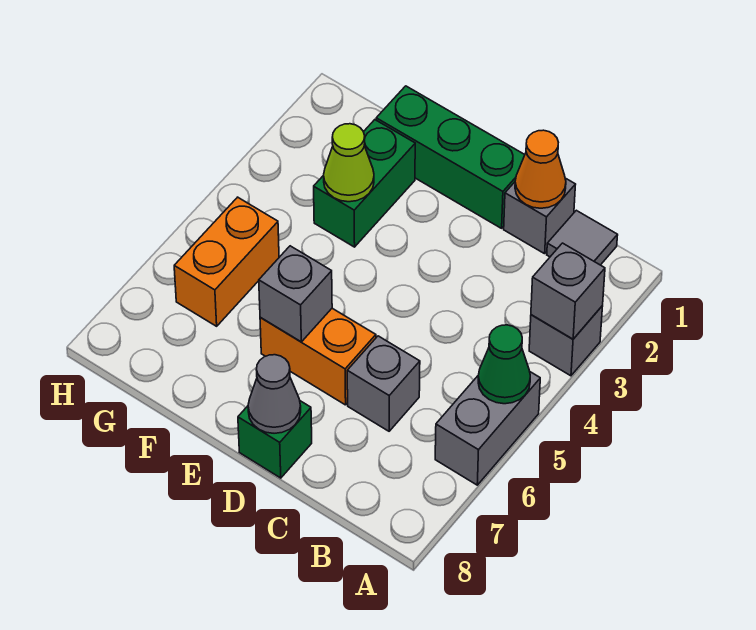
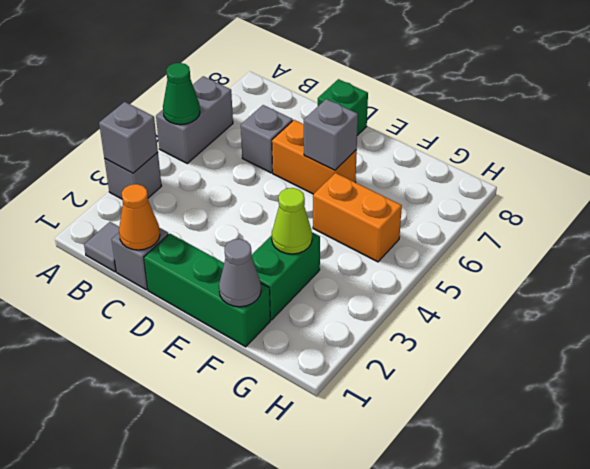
grey 1x1 cone [248,355,301,433] -> grey 1x1 cone moved to [219,239,261,307]
orange 1x2 brick [174,197,279,326] -> orange 1x2 brick turned to [313,173,402,262]

